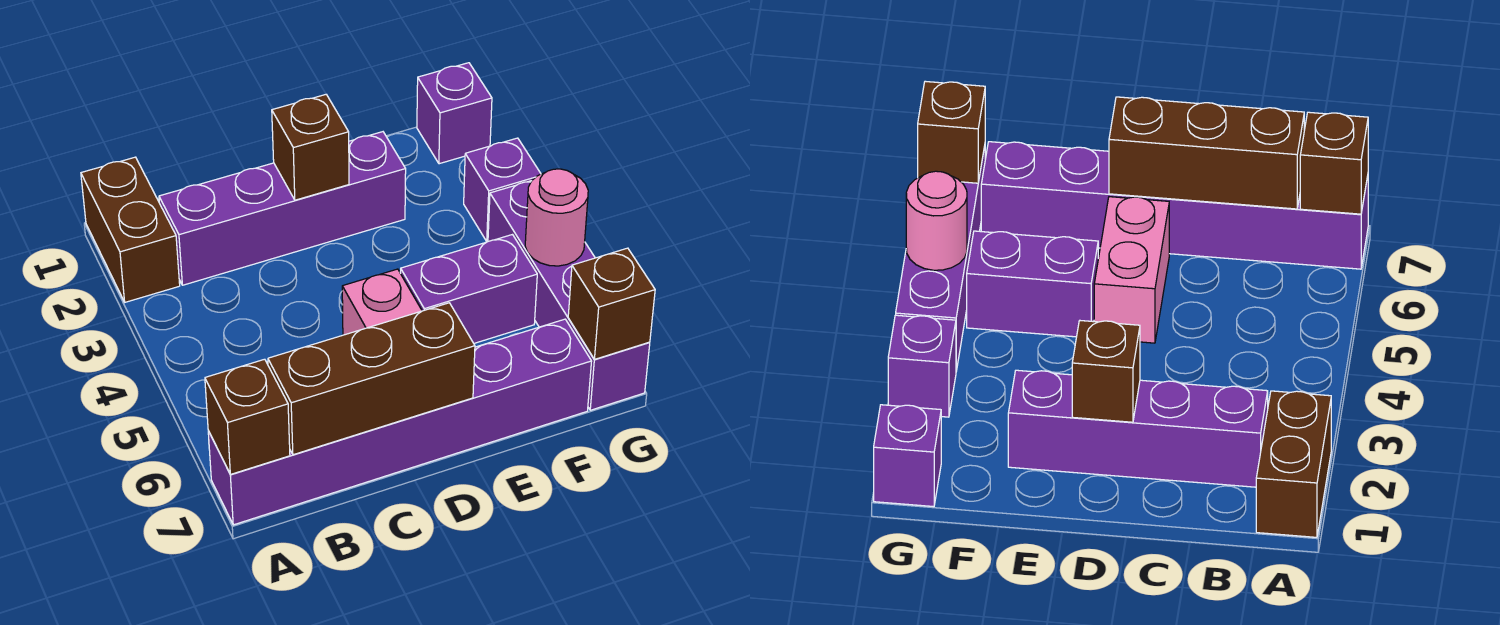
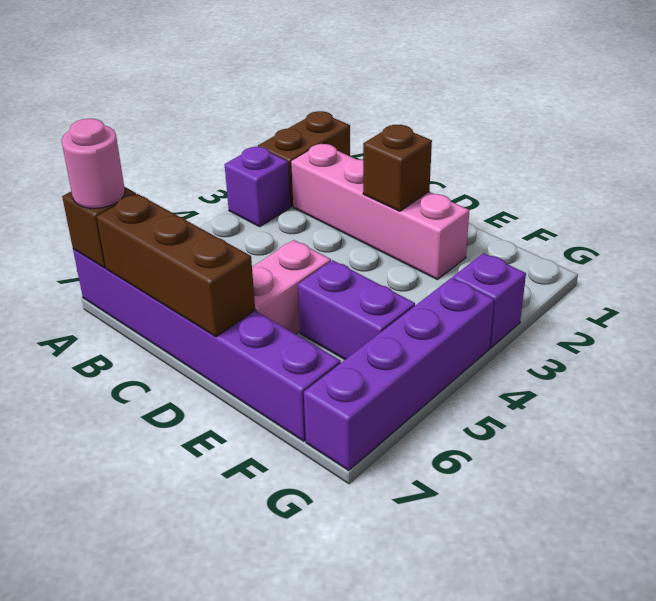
purple 1x4 brick [159,132,406,285] -> pink 1x4 brick [291,144,470,279]
purple 1x1 brick [417,63,492,164] -> purple 1x1 brick moved to [225,147,290,227]
pink 1x1 round brick [525,169,588,266] -> pink 1x1 round brick moved to [62,119,125,208]
brown 1x1 brick [568,248,655,359] -> none

